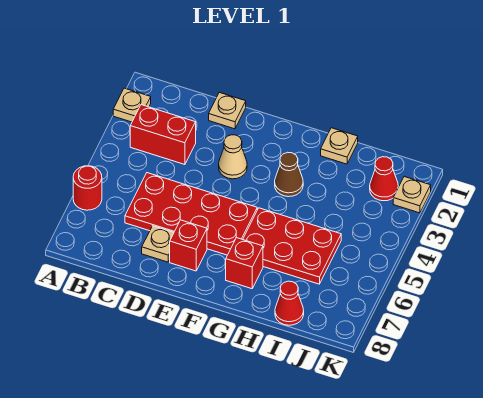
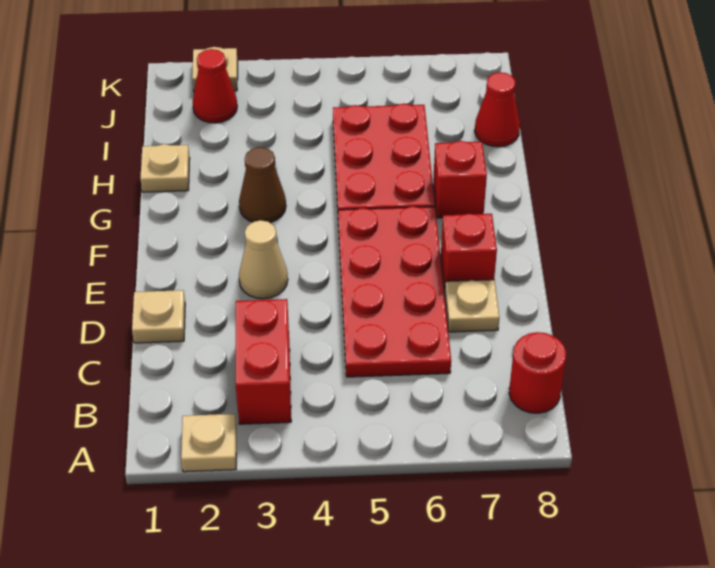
red 1x1 round brick [73,166,102,210] -> red 1x1 round brick moved to [509,332,566,413]

